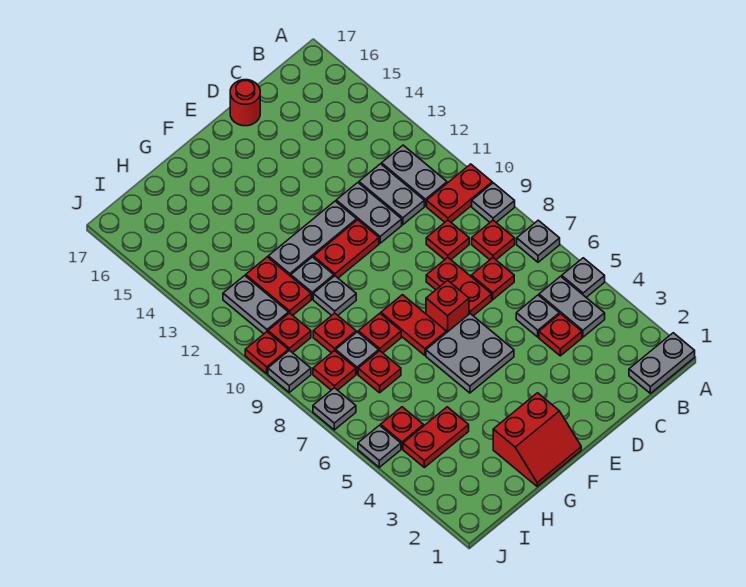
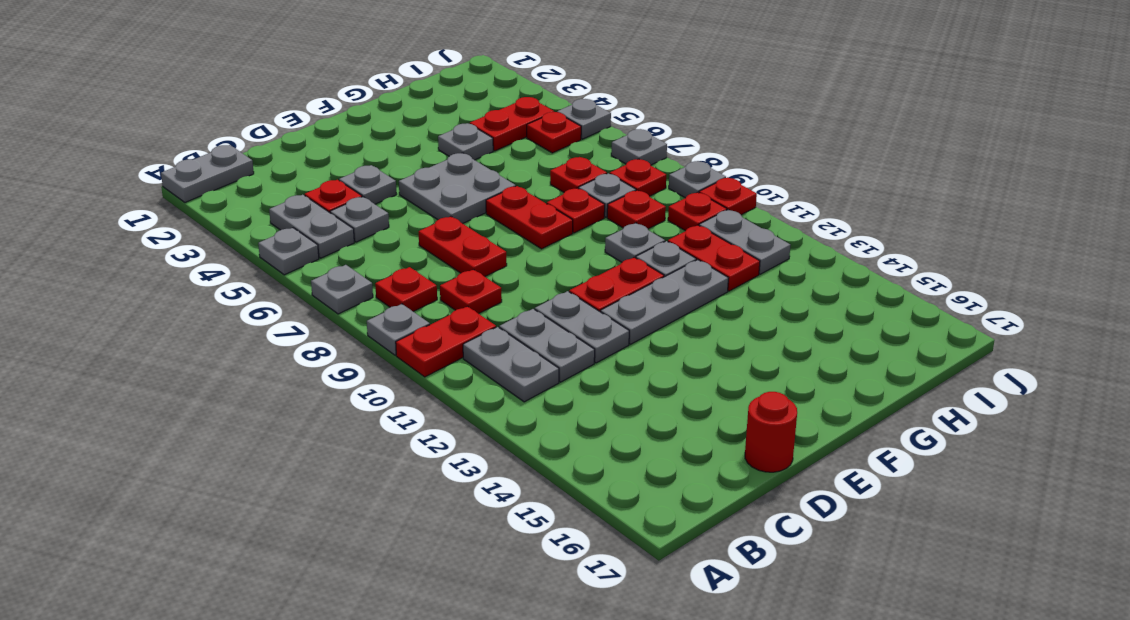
red 1x1 plate [471,258,514,300] -> none
none -> grey 1x1 plate [339,165,397,204]
red 1x1 brick [426,280,469,333] -> none
red 2x2 slope [493,393,581,486] -> none
none -> grey 1x1 plate [438,123,493,160]

